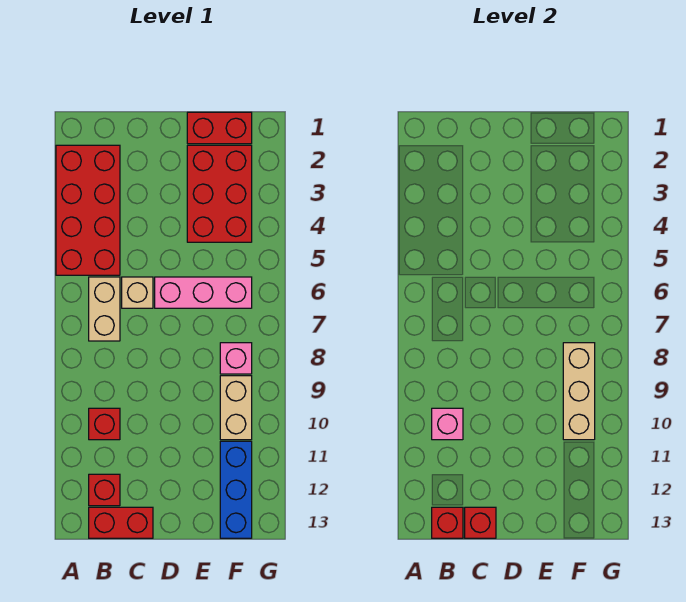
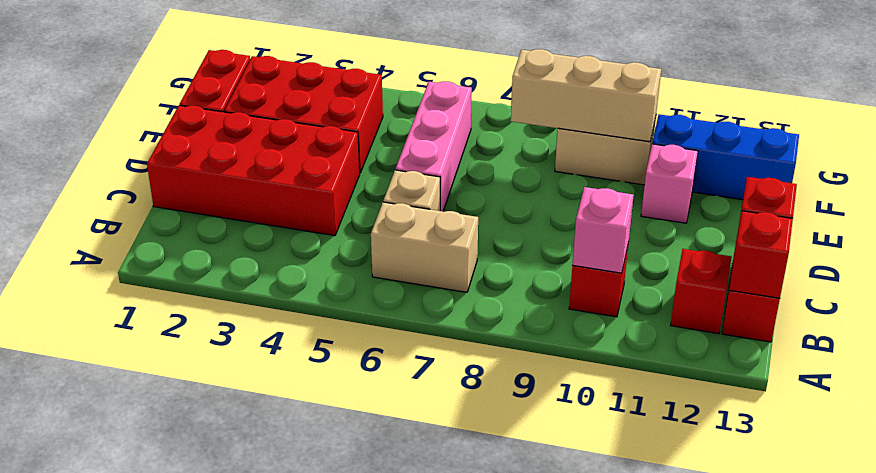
red 2x4 brick [56,145,120,275] -> red 2x4 brick moved to [147,105,360,236]
pink 1x1 brick [220,343,252,374] -> pink 1x1 brick moved to [641,144,698,223]

